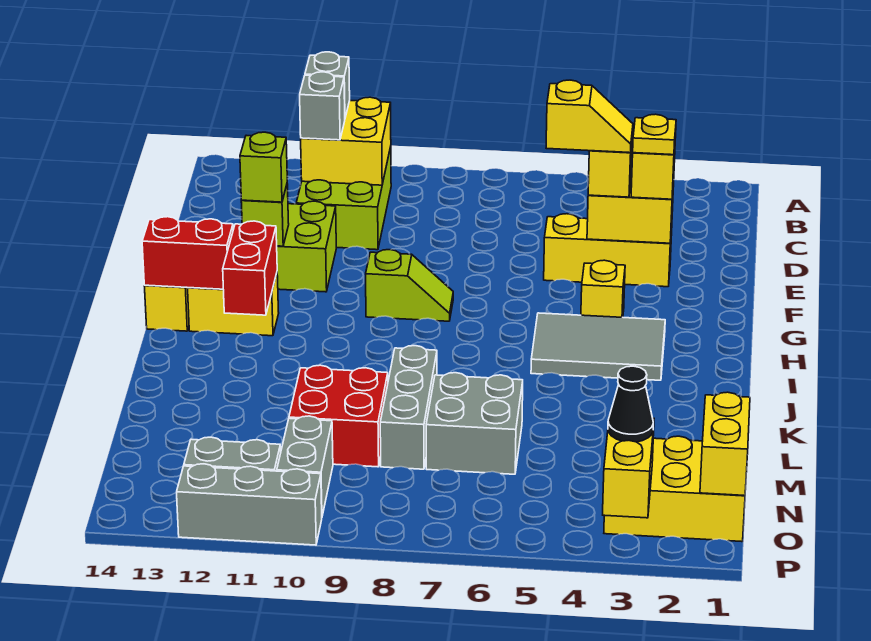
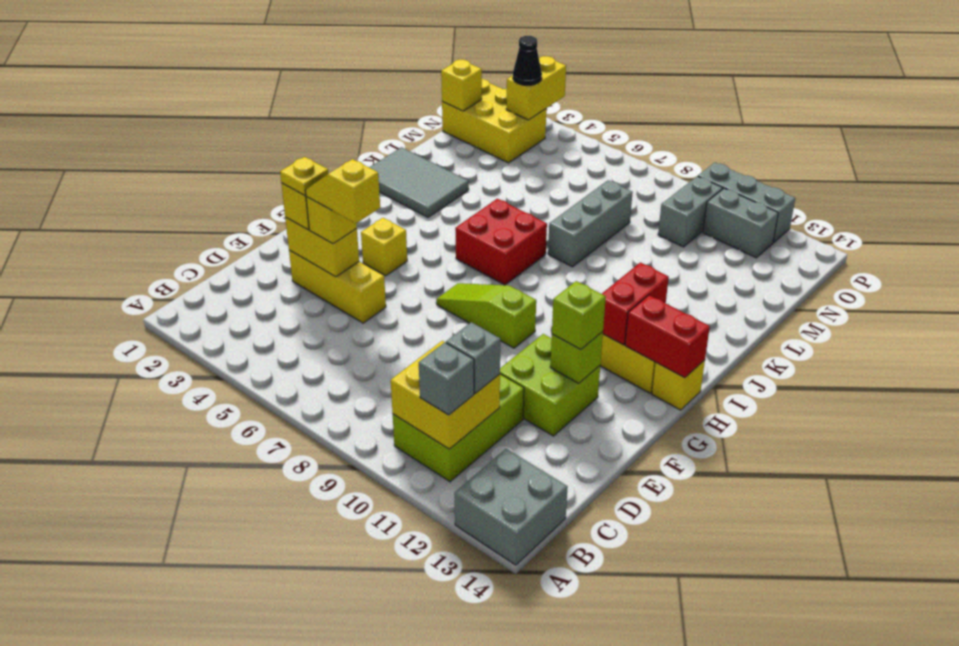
lime 1x2 slope [366,250,453,321] -> lime 1x3 slope [436,283,536,348]
grey 2x3 tile [531,313,665,380] -> grey 2x3 tile moved to [369,147,469,217]
grey 2x2 brick [426,373,523,474] -> grey 2x2 brick moved to [454,449,568,565]
red 2x2 brick [289,365,388,467] -> red 2x2 brick moved to [455,199,547,285]
yellow 1x2 brick [700,392,750,496] -> yellow 1x1 brick [441,60,482,111]

